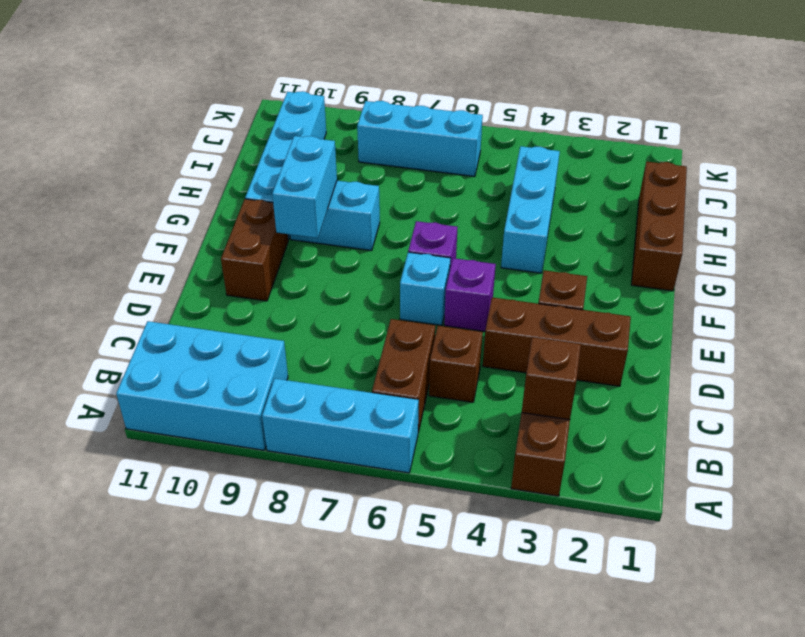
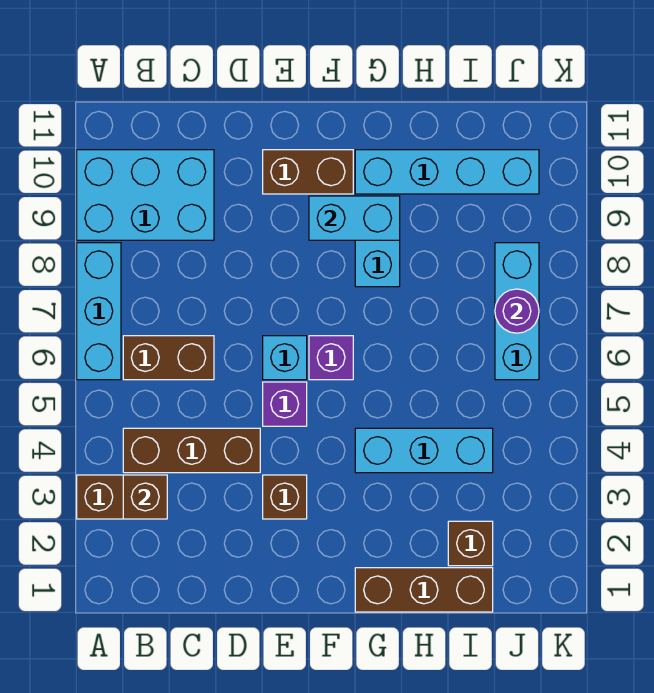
cyan 2x3 brick [116,321,288,450] -> cyan 2x3 brick turned to [77,150,214,240]
brown 1x1 brick [429,326,483,402] -> brown 1x1 brick moved to [448,521,493,566]
brown 1x3 brick [483,297,631,386] -> brown 1x3 brick turned to [123,428,260,473]
none -> purple 1x1 round brick [495,289,539,333]

